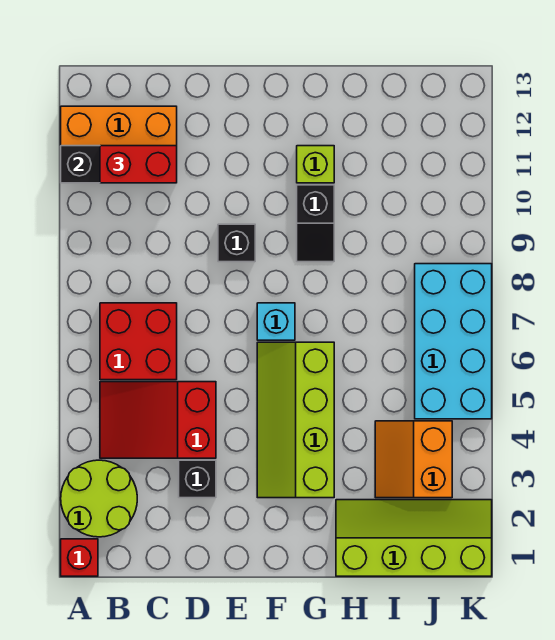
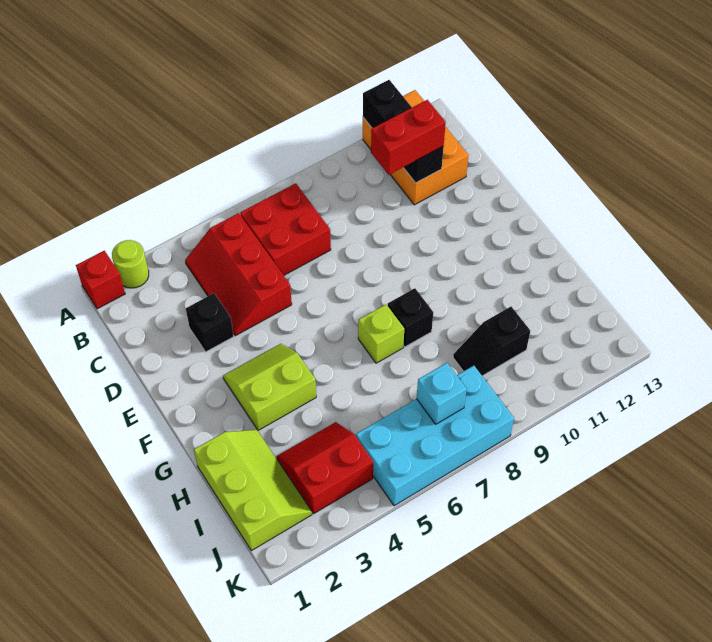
lime 2x2 round brick [61,460,137,537] -> lime 1x1 round brick [112,240,149,288]
red 2x3 slope [100,382,216,458] -> red 2x3 slope turned to [185,213,292,336]
red 1x2 brick [100,146,177,183] -> red 1x2 brick turned to [371,100,446,175]
black 1x1 brick [218,224,255,262] -> black 1x1 brick moved to [388,288,433,347]
lime 2x4 slope [257,342,334,498] -> lime 2x2 slope [223,344,316,430]
cyan 1x1 brick [257,303,295,340] -> cyan 1x1 brick moved to [417,363,467,424]
black 1x2 slope [297,185,334,262] -> black 1x2 slope moved to [453,307,530,376]
lime 1x1 brick [297,146,334,183] -> lime 1x1 brick moved to [358,305,404,363]
lime 2x4 slope [336,500,492,576] -> lime 2x3 slope [194,430,312,551]
orange 2x2 slope [375,421,452,498] -> red 2x2 slope [277,422,373,513]

